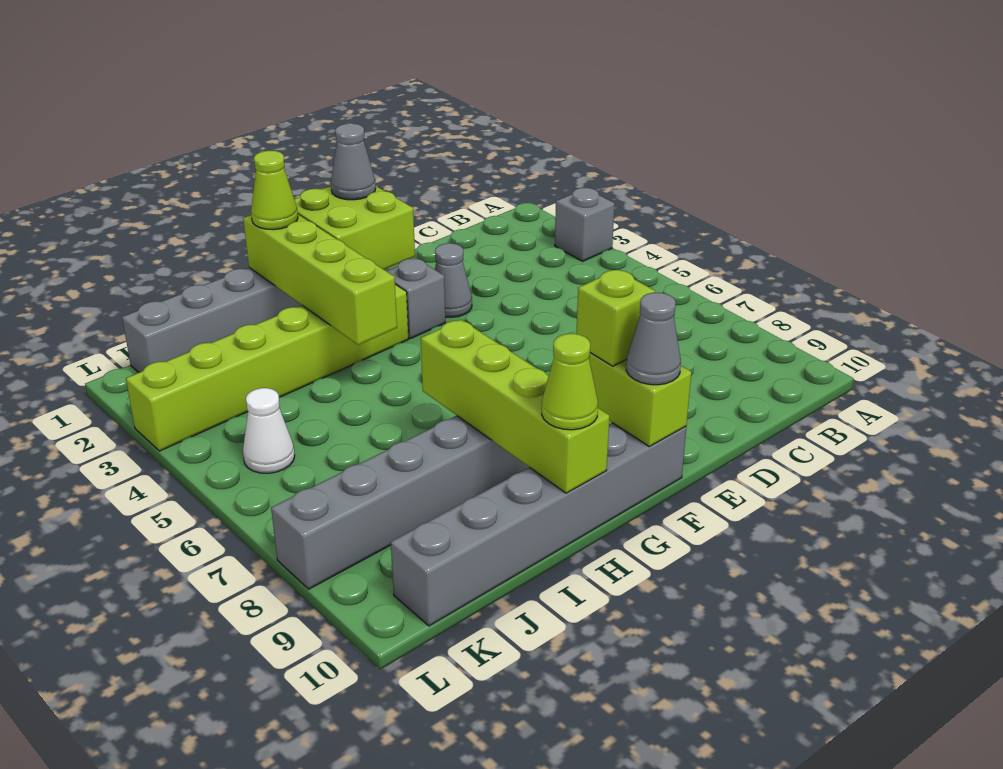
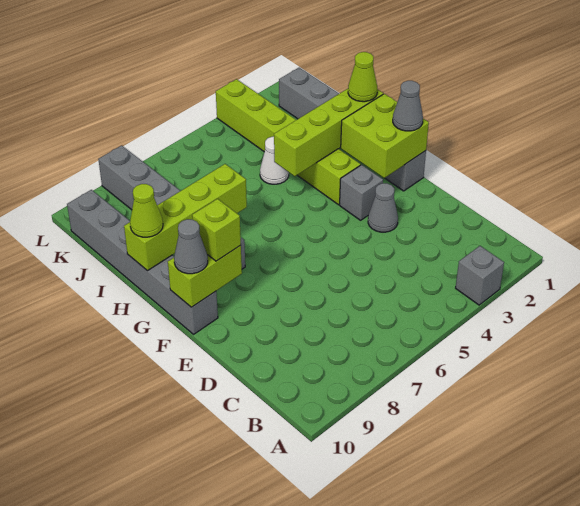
white 1x1 cone [243,388,295,473] -> white 1x1 cone moved to [260,137,289,184]

